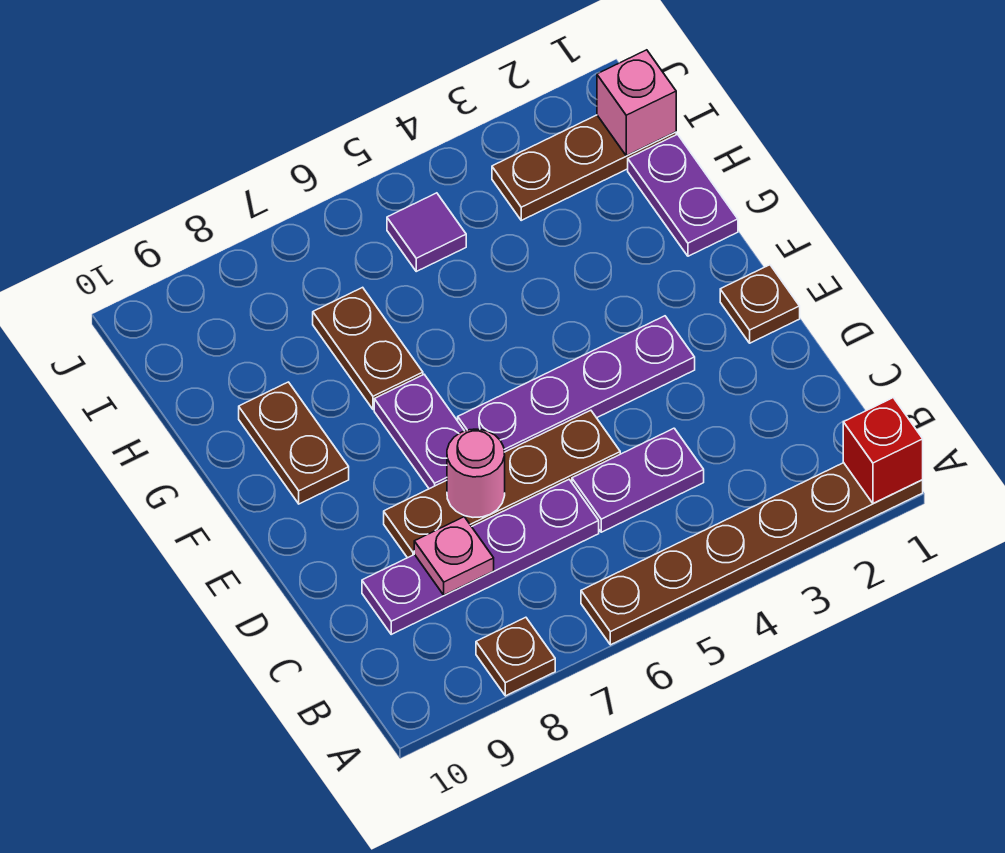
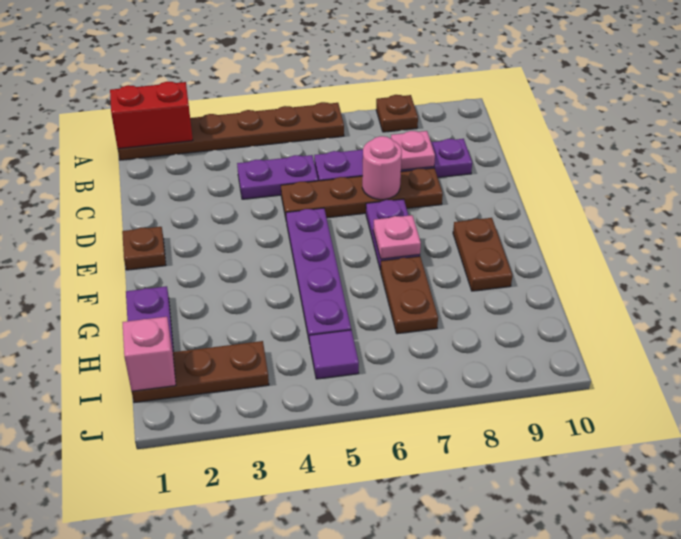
red 1x1 brick [843,398,923,504] -> red 1x2 brick [110,82,193,149]
purple 1x4 plate [458,316,695,452] -> purple 1x4 plate turned to [286,208,351,344]
none -> pink 1x1 plate [373,215,421,259]

